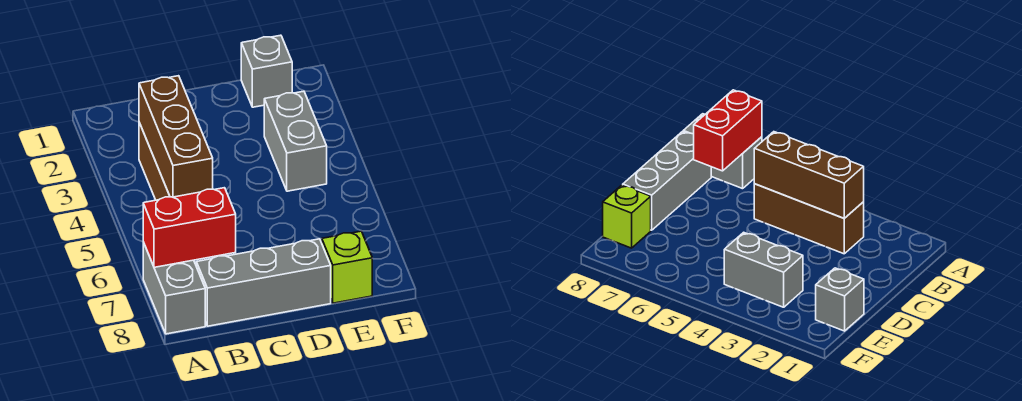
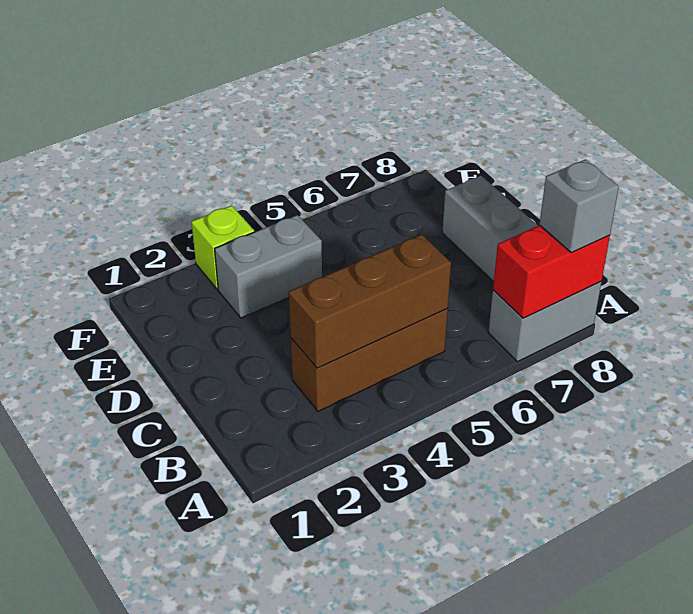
red 1x2 brick [143,188,236,267] -> red 1x2 brick turned to [493,225,610,318]
grey 1x1 brick [241,35,292,107] -> grey 1x1 brick moved to [539,159,619,253]
lime 1x1 brick [322,231,372,303] -> lime 1x1 brick moved to [192,205,254,290]

